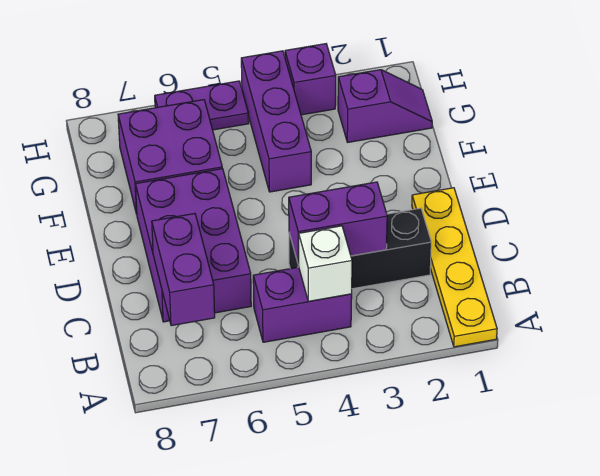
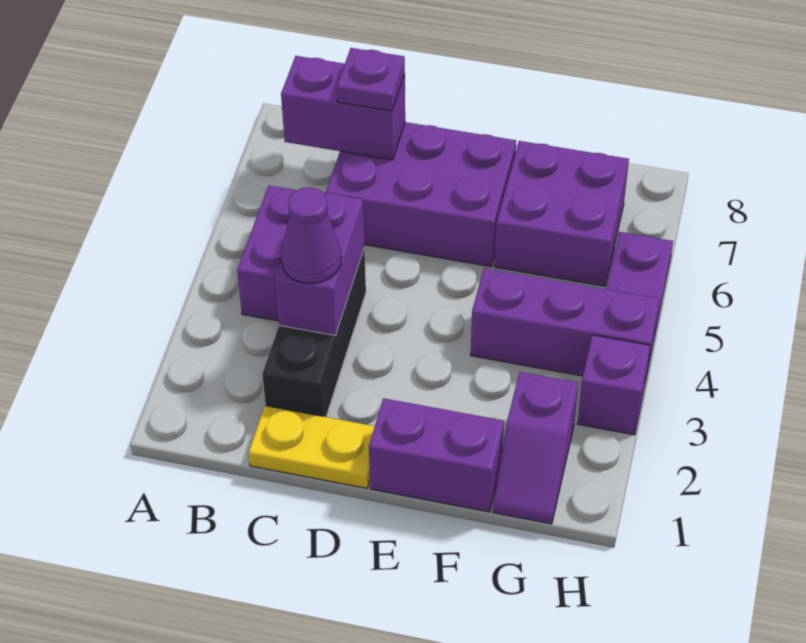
yellow 1x4 plate [412,188,497,347] -> yellow 1x2 plate [249,406,375,488]
white 1x1 brick [298,226,352,301] -> none
none -> purple 1x1 cone [281,187,341,284]
none -> purple 1x1 plate [337,48,405,111]
none -> purple 1x2 brick [369,398,504,512]

